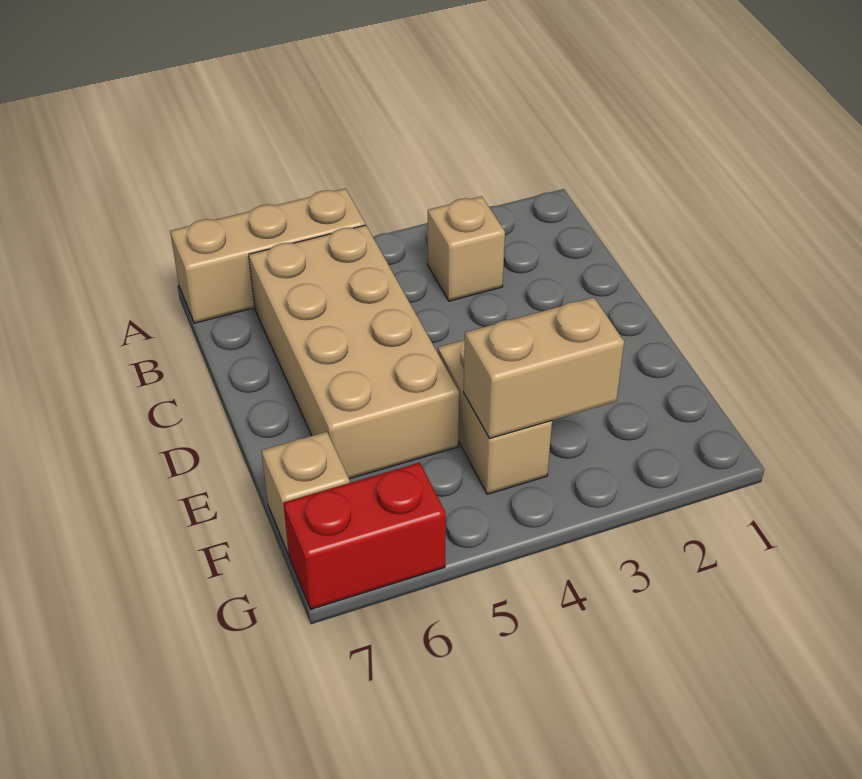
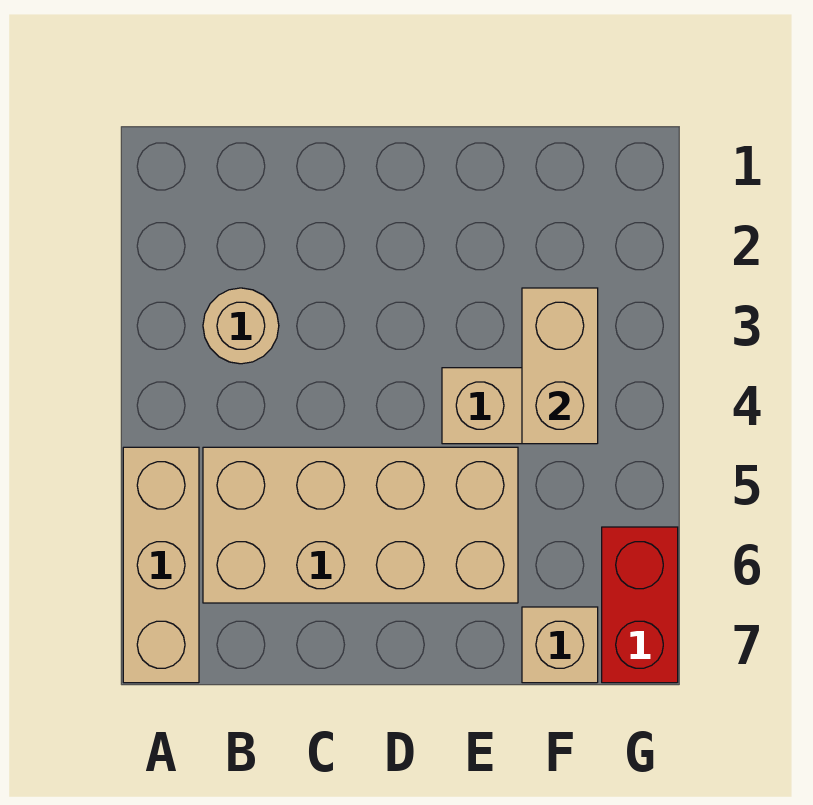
tan 1x1 brick [428,196,505,301] -> tan 1x1 round brick [203,288,279,364]

